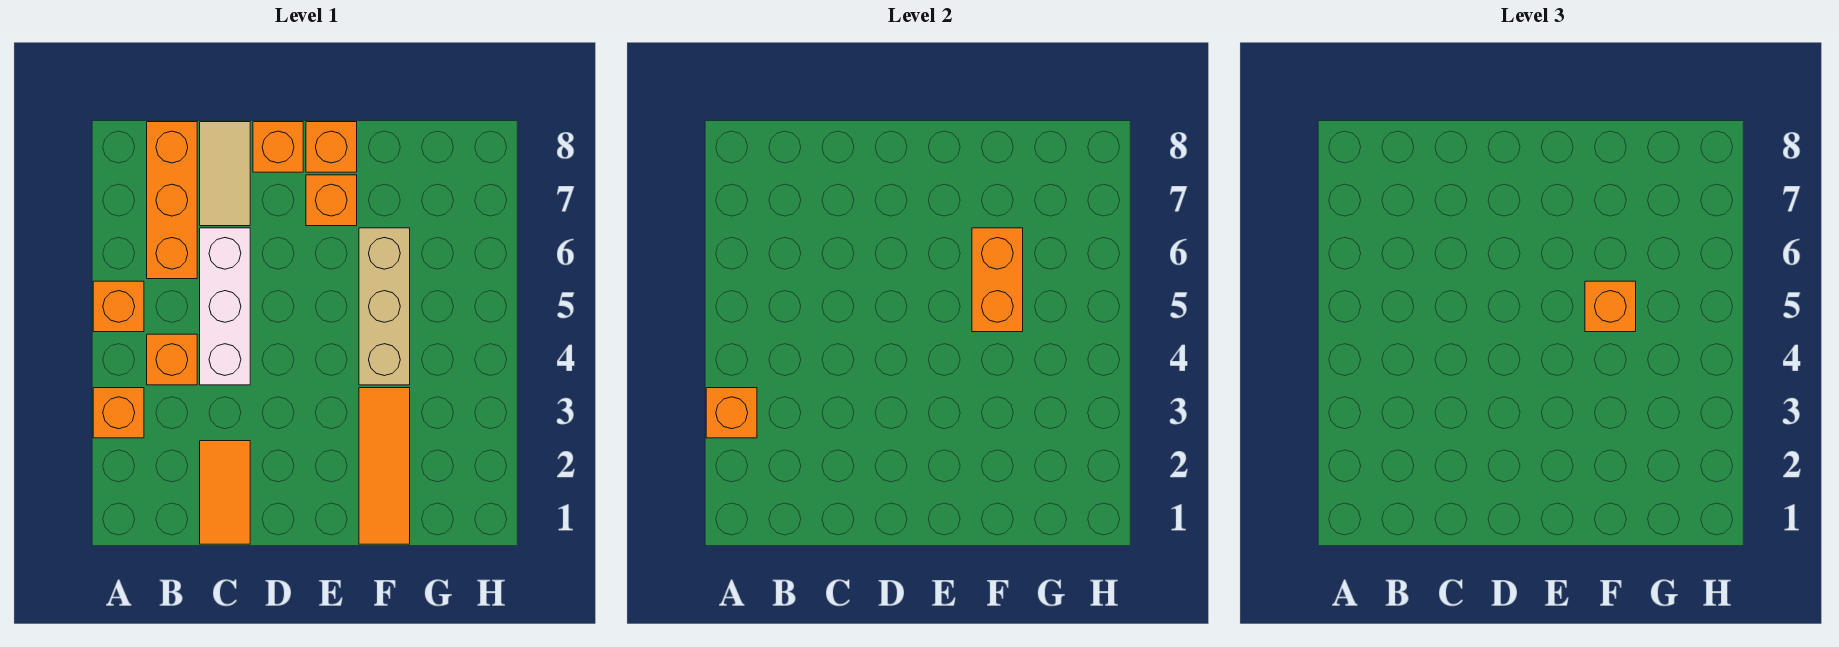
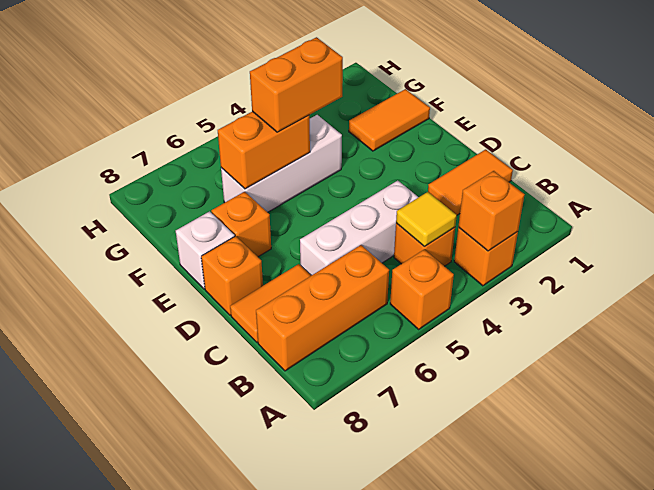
none -> yellow 1x1 tile [396,192,457,247]
tan 1x2 tile [200,122,250,226] -> orange 1x2 tile [230,264,311,342]
orange 1x1 brick [306,122,357,172] -> white 1x1 brick [176,211,235,289]
orange 1x3 tile [359,388,410,544] -> orange 1x2 tile [349,89,430,151]
tan 1x3 brick [359,228,410,385] -> white 1x3 brick [221,115,342,212]
orange 1x1 brick [1585,281,1636,332] -> orange 1x2 brick [250,37,343,132]

